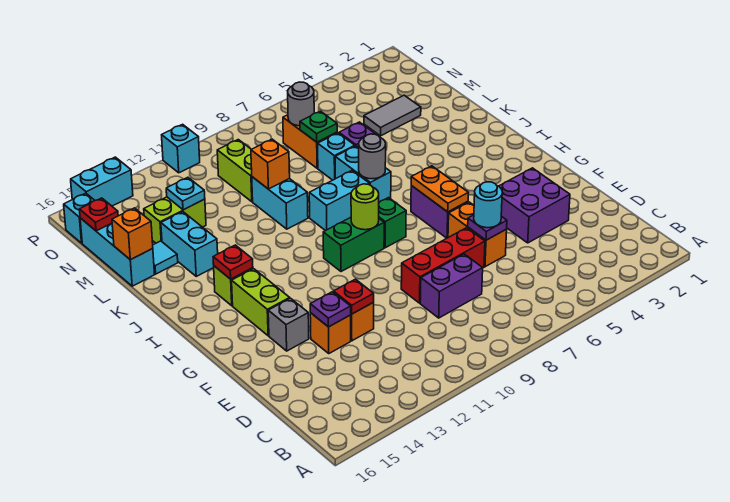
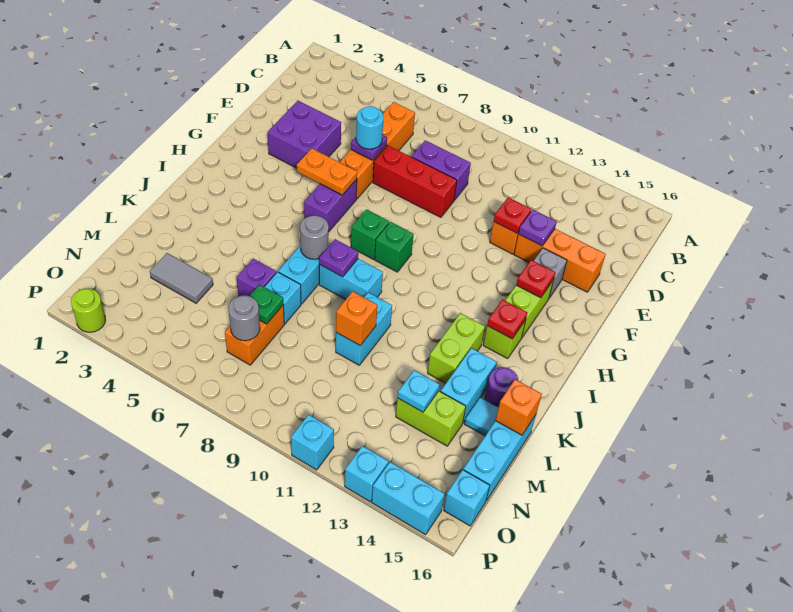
orange 1x2 brick [448,202,507,267] -> orange 1x4 brick [340,102,415,199]
orange 1x1 brick [310,313,351,353] -> orange 1x3 brick [514,229,606,292]
orange 1x2 plate [411,166,468,212] -> orange 1x2 plate turned to [297,149,357,195]
green 1x2 brick [323,217,384,272] -> green 1x1 brick [375,222,414,272]
lime 1x1 round brick [351,184,379,230] -> lime 1x1 round brick moved to [71,289,106,332]
none -> purple 1x1 plate [319,239,358,277]
none -> purple 1x1 round brick [485,367,518,407]
lime 1x2 brick [217,140,253,202] -> lime 1x2 brick moved to [428,313,485,383]
red 1x1 plate [79,198,118,231] -> red 1x1 plate moved to [516,260,555,298]
none -> cyan 1x1 brick [345,446,388,502]

